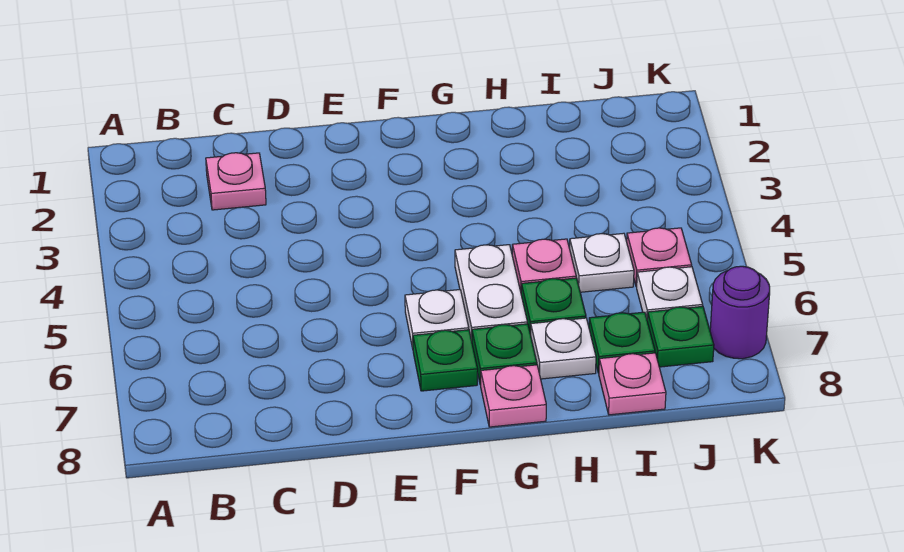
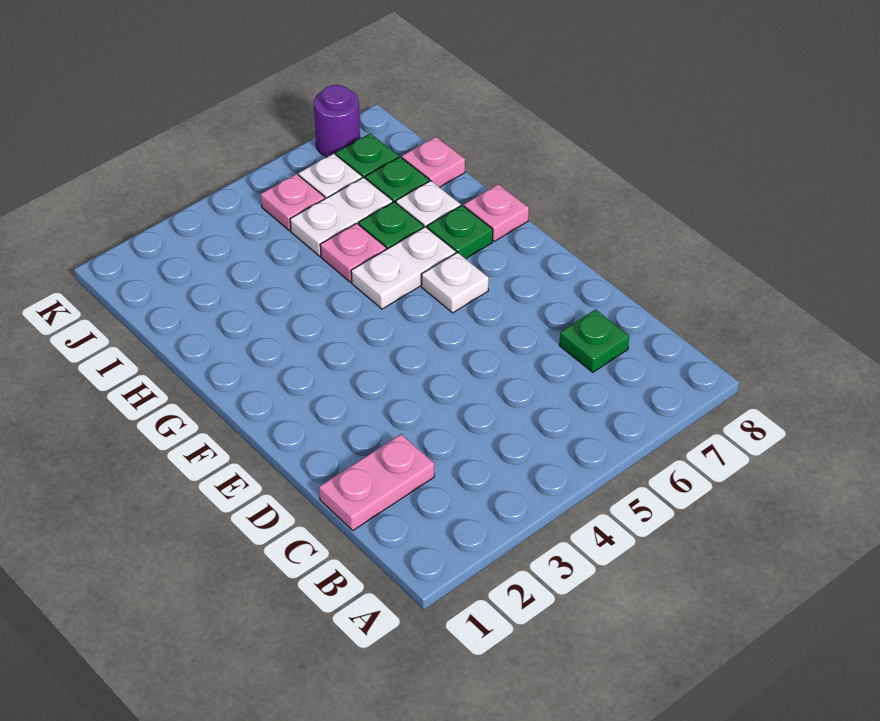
pink 1x1 plate [206,153,266,210] -> pink 1x2 plate [319,434,434,530]
green 1x1 plate [413,330,478,391] -> green 1x1 plate moved to [559,310,629,372]
white 1x1 plate [570,233,634,292] -> white 1x2 plate [290,177,393,256]

